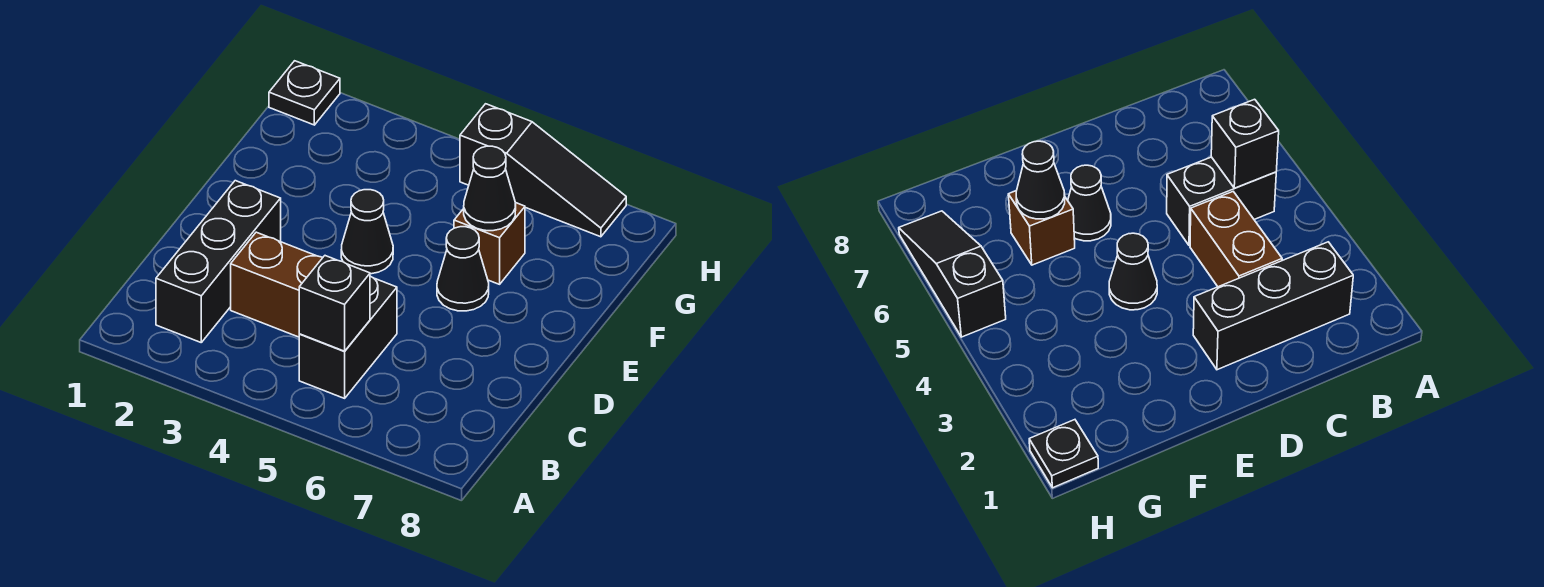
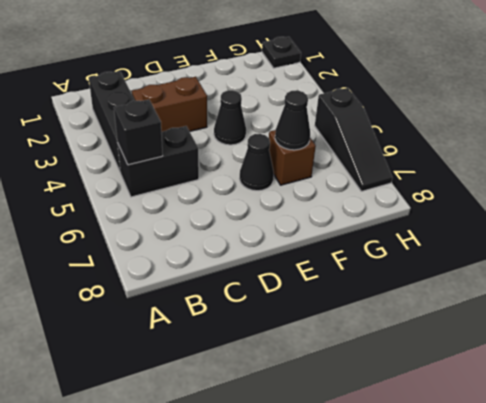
black 1x3 brick [156,181,281,342] -> black 1x3 brick turned to [89,71,135,173]
brown 1x2 brick [231,232,322,337] -> brown 1x2 brick turned to [132,77,207,132]

